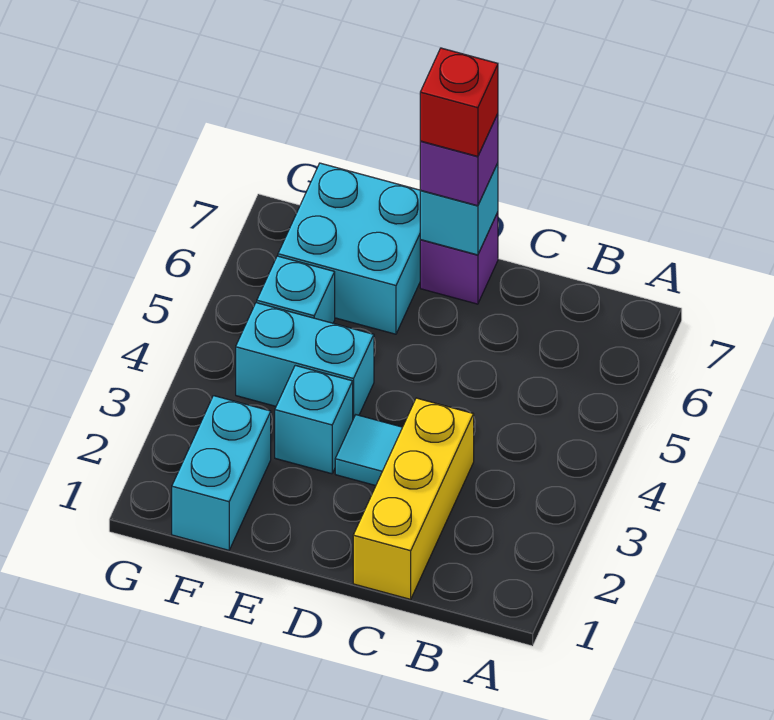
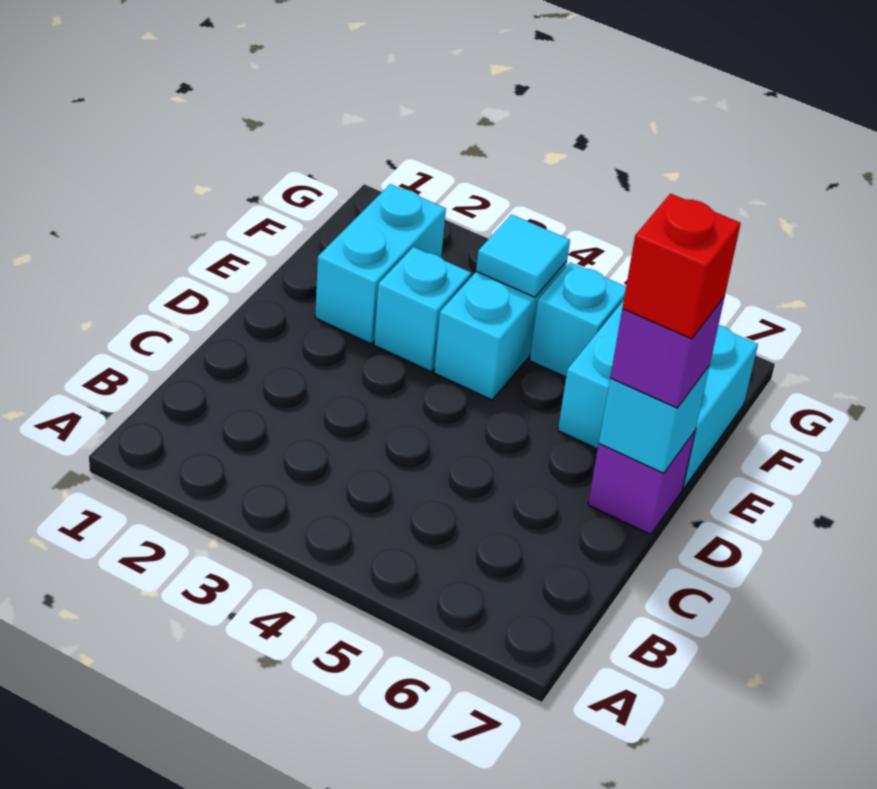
yellow 1x3 brick [353,398,474,599] -> none
cyan 1x1 tile [335,415,402,486] -> cyan 1x1 tile moved to [476,214,570,297]
cyan 1x2 brick [172,396,271,550] -> cyan 1x2 brick turned to [315,184,446,344]

